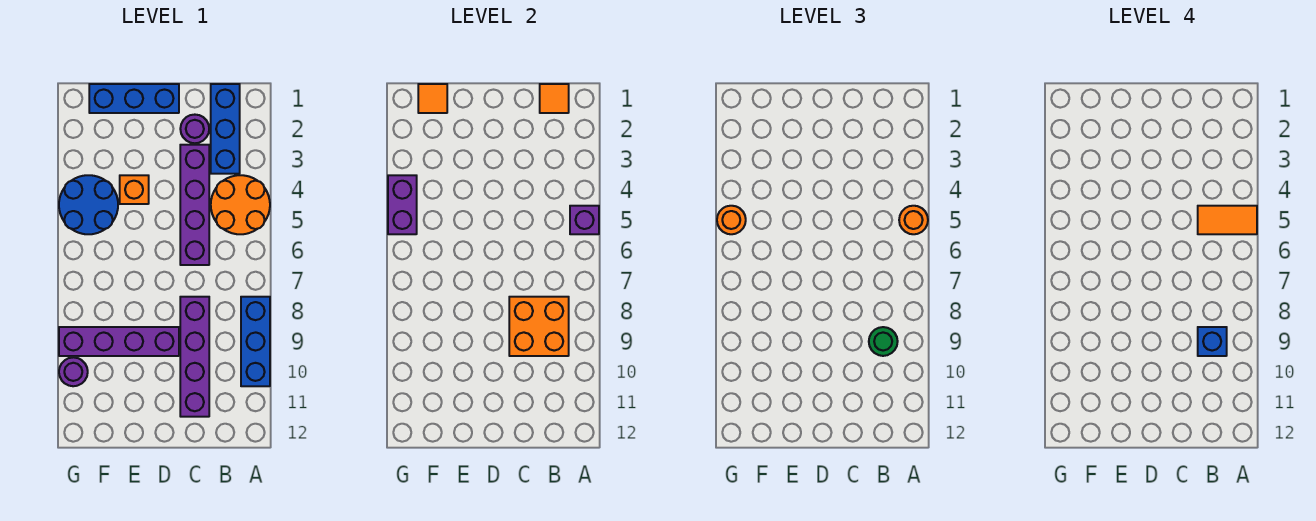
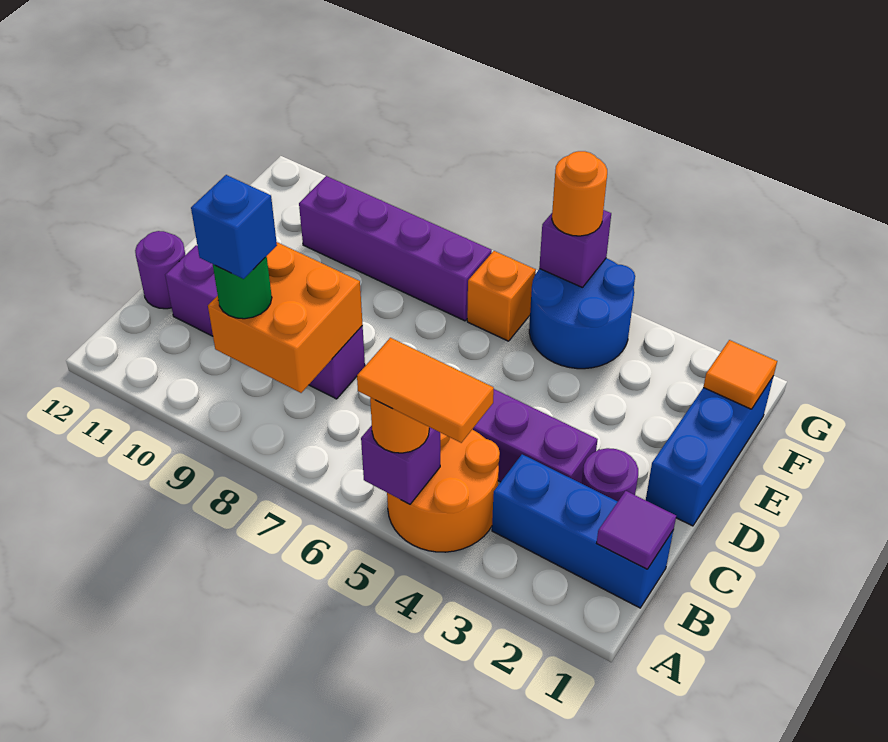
orange 1x2 tile [1198,206,1257,234] -> orange 1x2 tile turned to [357,338,494,443]
blue 1x3 brick [241,297,270,386] -> none
orange 1x1 tile [540,84,569,113] -> purple 1x1 tile [597,491,676,569]
purple 1x4 brick [59,327,179,356] -> purple 1x4 brick turned to [299,176,492,321]
orange 1x1 brick [120,175,149,204] -> orange 1x1 brick moved to [467,251,536,341]
purple 1x2 brick [388,175,417,234] -> purple 1x1 brick [539,210,611,288]
purple 1x1 round brick [59,357,88,386] -> purple 1x1 round brick moved to [135,231,185,309]

